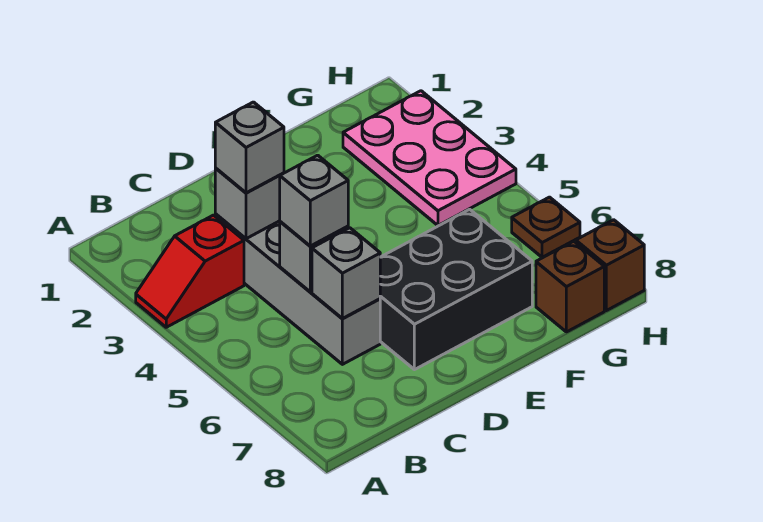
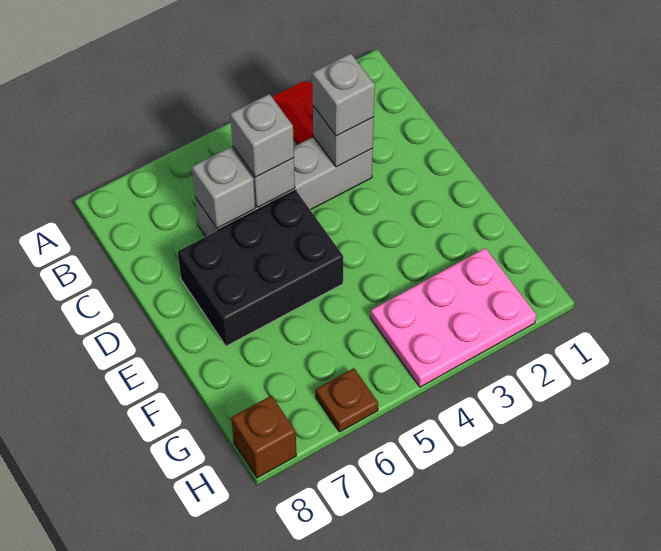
black 2x3 brick [380,209,532,370] -> black 2x3 brick turned to [178,190,343,346]
brown 1x1 brick [536,241,604,332] -> none

